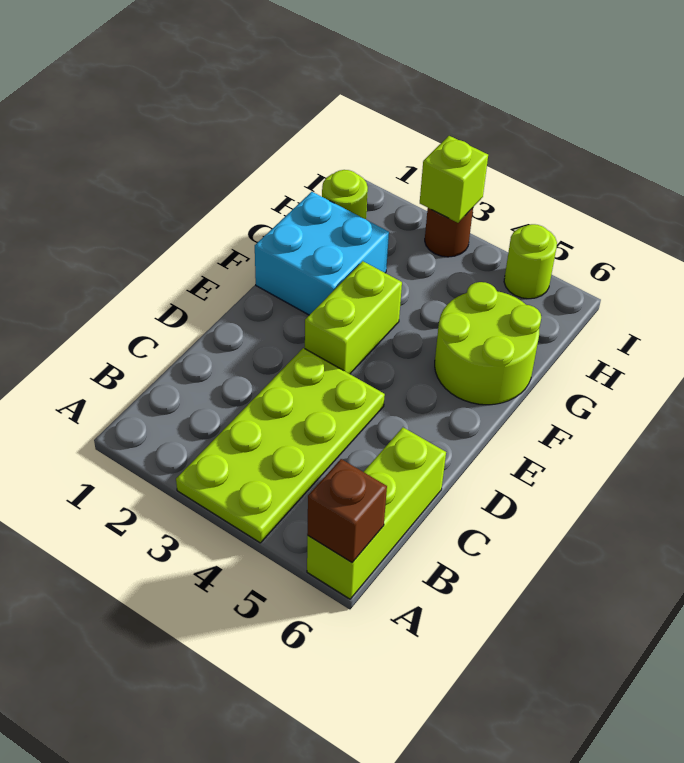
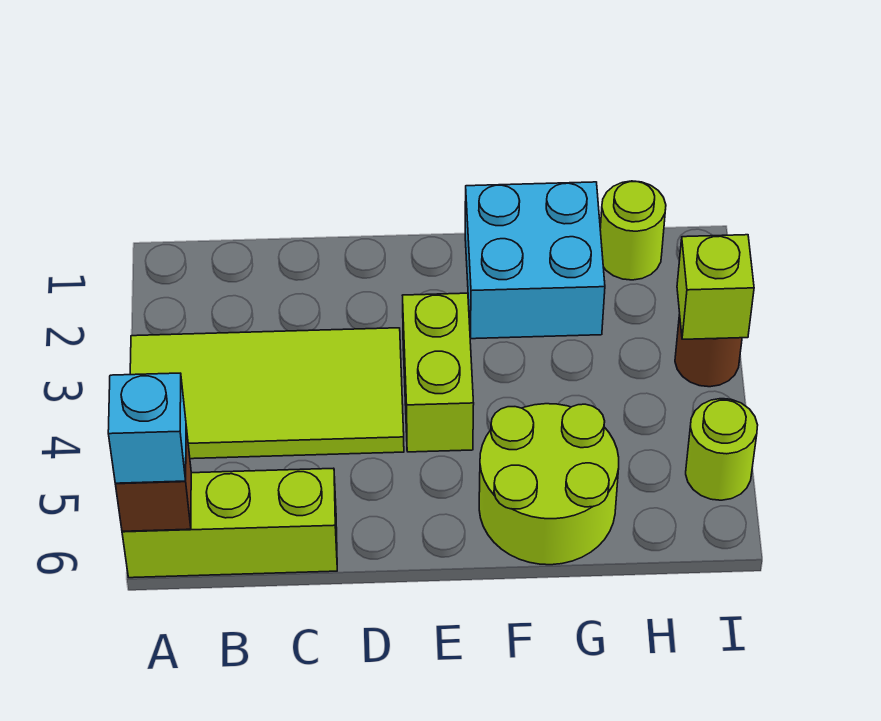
lime 2x4 plate [176,348,385,543] -> lime 2x4 tile [130,328,404,459]
none -> cyan 1x1 brick [108,373,186,483]
lime 1x2 brick [305,261,402,374] -> lime 1x2 brick turned to [402,293,474,452]

